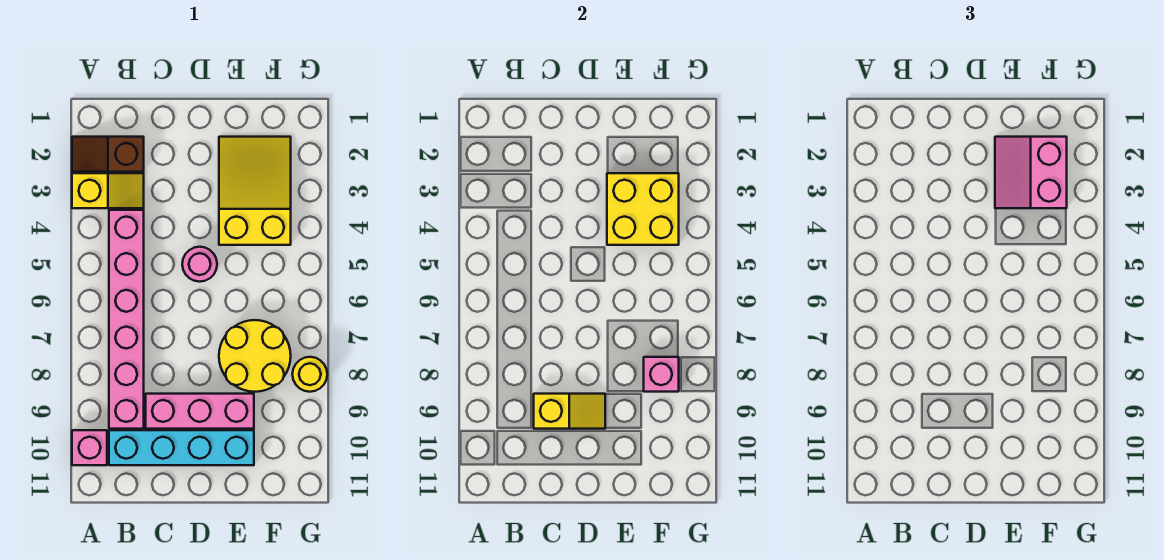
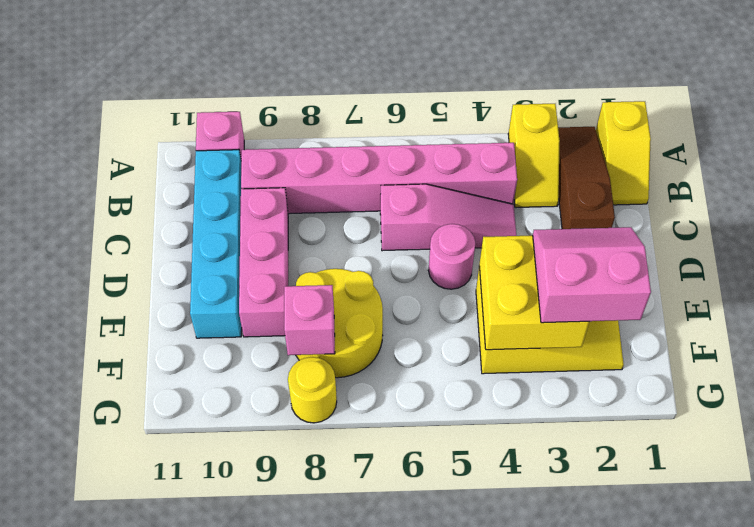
brown 1x2 slope [72,137,144,172] -> brown 1x3 slope [558,127,615,229]
none -> pink 1x3 slope [380,184,516,251]
yellow 1x2 slope [534,394,605,429] -> yellow 1x2 slope moved to [596,101,651,205]

